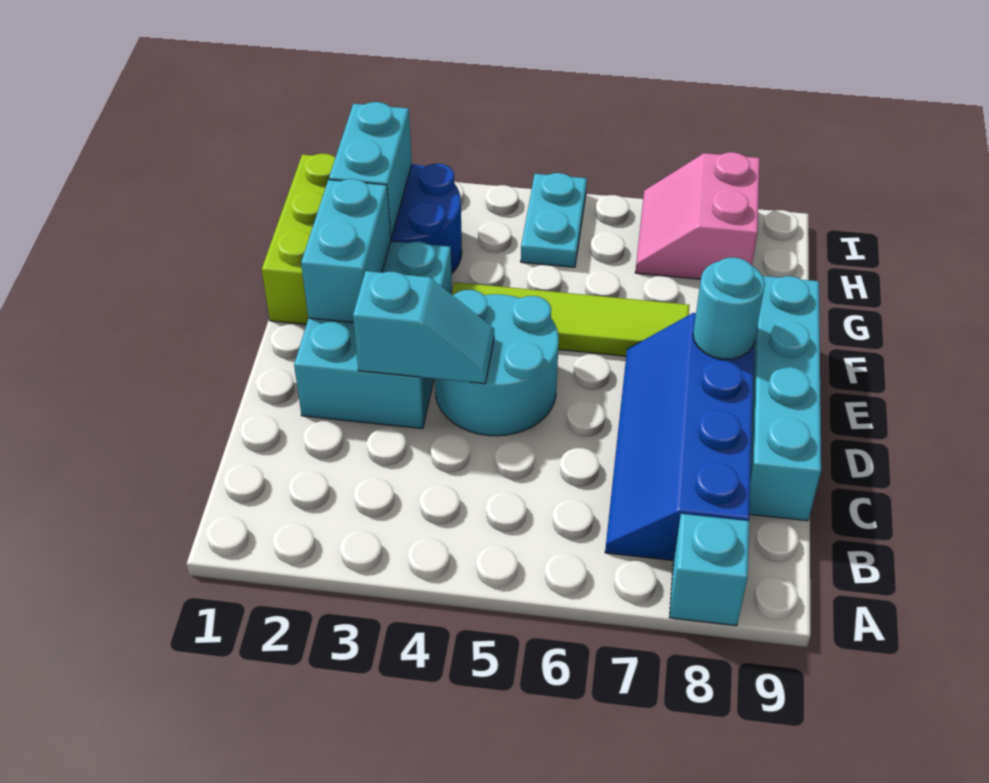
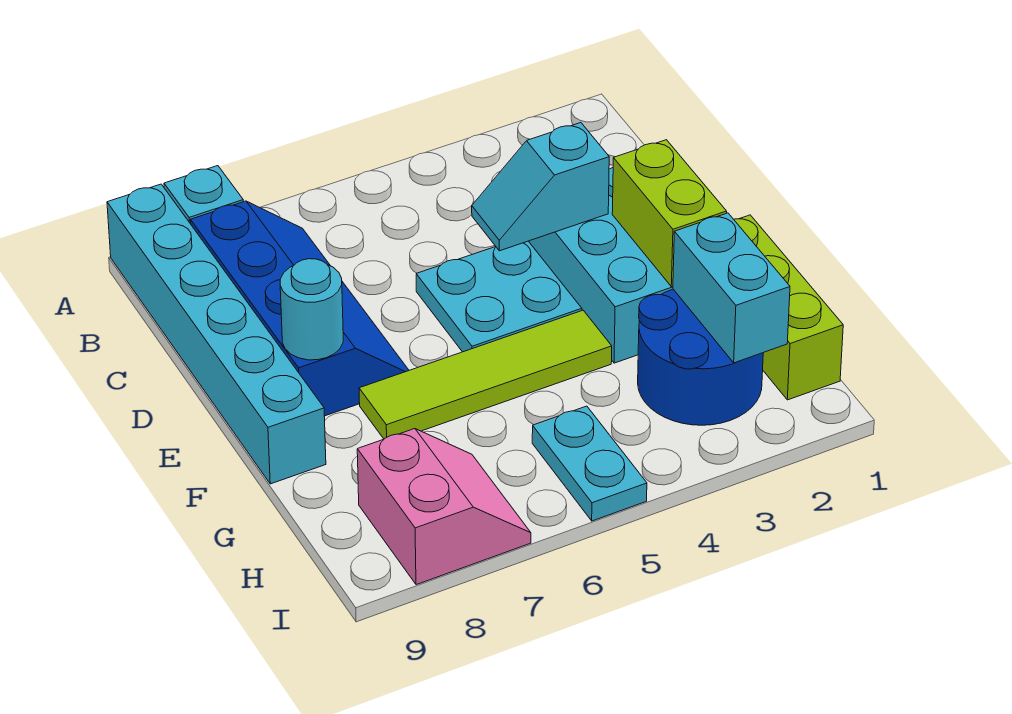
cyan 1x4 brick [750,276,821,521] -> cyan 1x6 brick [107,184,326,484]
cyan 2x2 round brick [435,290,559,436] -> cyan 2x2 plate [416,241,582,352]
cyan 1x2 brick [301,179,391,322] -> lime 1x2 brick [612,140,727,287]

